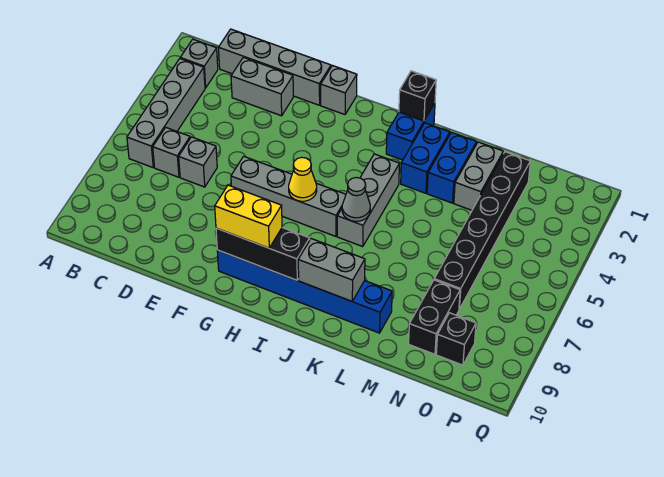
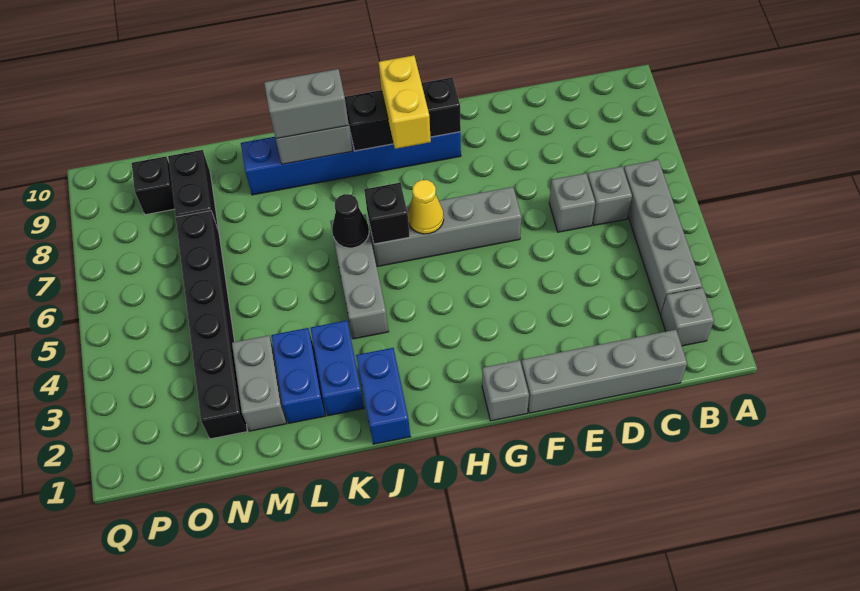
grey 1x2 brick [231,57,293,116] -> grey 1x2 brick moved to [264,69,349,139]
yellow 1x2 brick [215,185,282,248] -> yellow 1x2 brick turned to [379,55,431,149]
black 1x1 brick [399,71,436,121] -> black 1x1 brick moved to [364,183,410,244]
grey 1x1 cone [342,178,370,221] -> black 1x1 cone [332,194,369,248]

